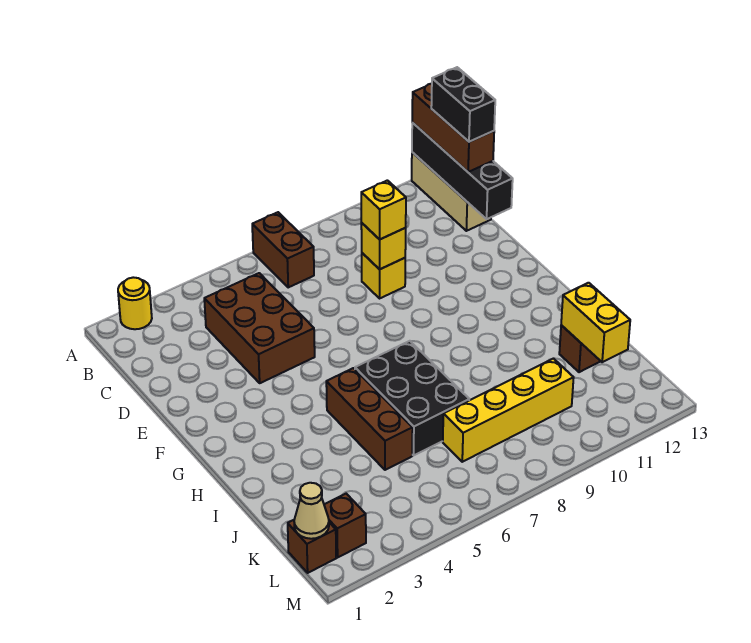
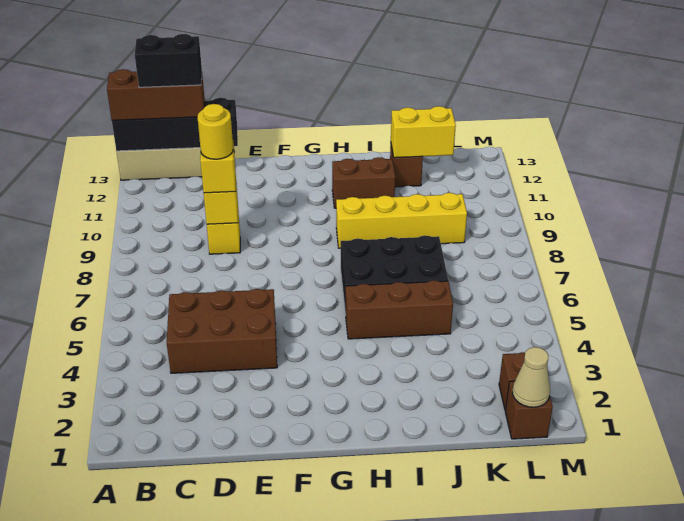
yellow 1x1 round brick [118,277,152,329] -> yellow 1x1 round brick moved to [197,104,233,159]
brown 1x2 brick [252,212,314,287] -> brown 1x2 brick moved to [332,157,395,208]
yellow 1x4 brick [443,358,574,462] -> yellow 1x4 brick turned to [336,193,467,248]

